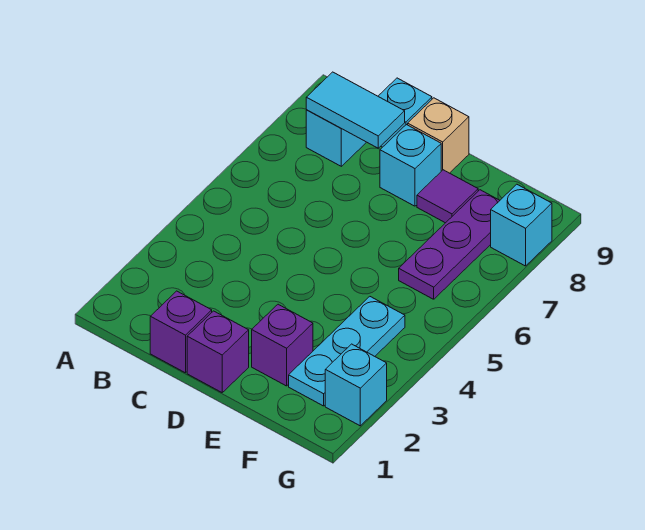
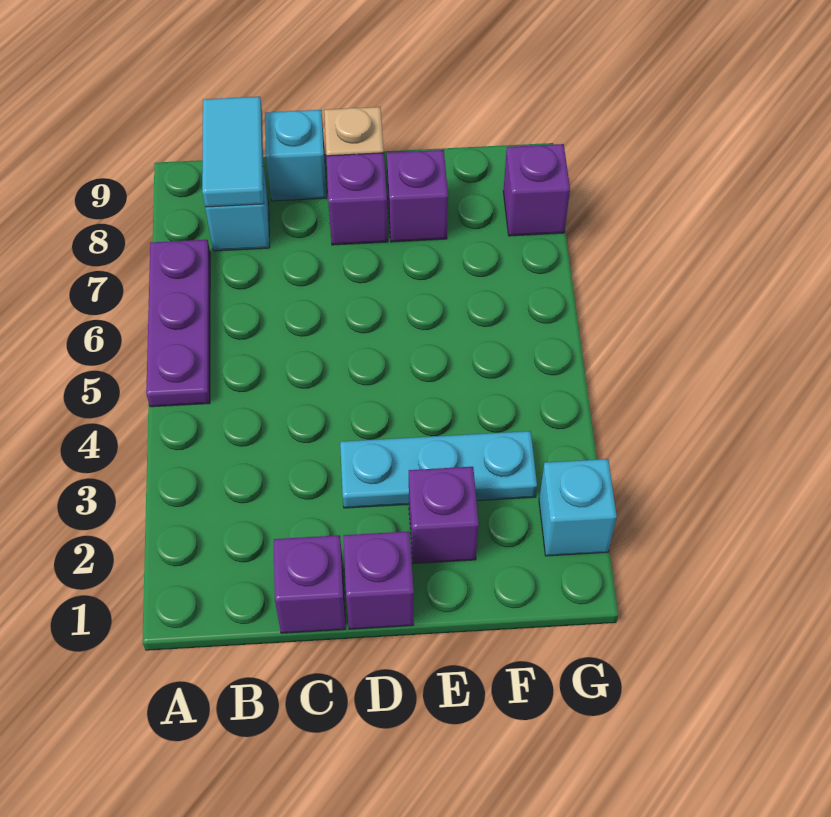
cyan 1x2 tile [306,72,405,148] -> cyan 1x2 tile turned to [202,97,264,207]
cyan 1x1 brick [380,125,441,206] -> purple 1x1 brick [326,153,388,245]
purple 1x1 tile [417,170,478,223] -> purple 1x1 brick [387,150,448,242]
cyan 1x3 plate [289,297,405,406] -> cyan 1x3 plate turned to [340,431,537,508]
purple 1x3 plate [399,190,500,299] -> purple 1x3 plate moved to [146,240,210,407]
cyan 1x1 brick [491,184,552,266] -> purple 1x1 brick [503,144,570,236]

